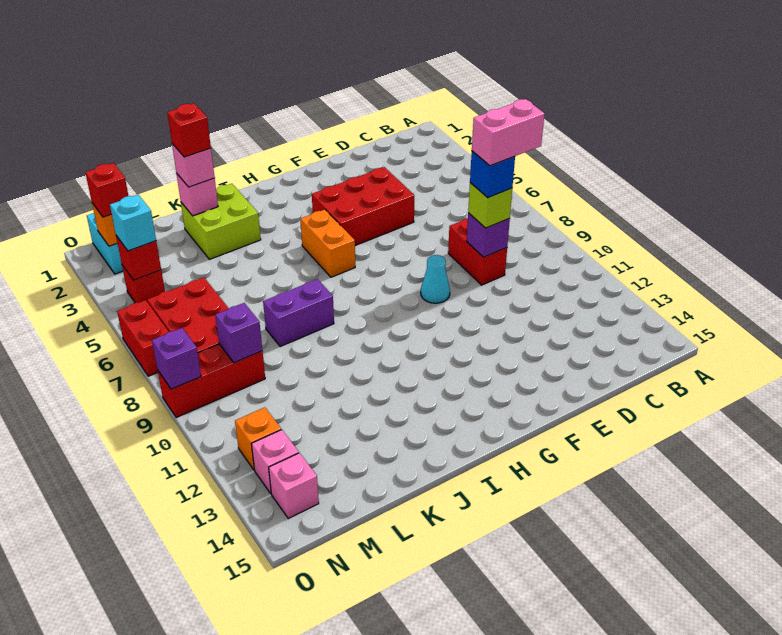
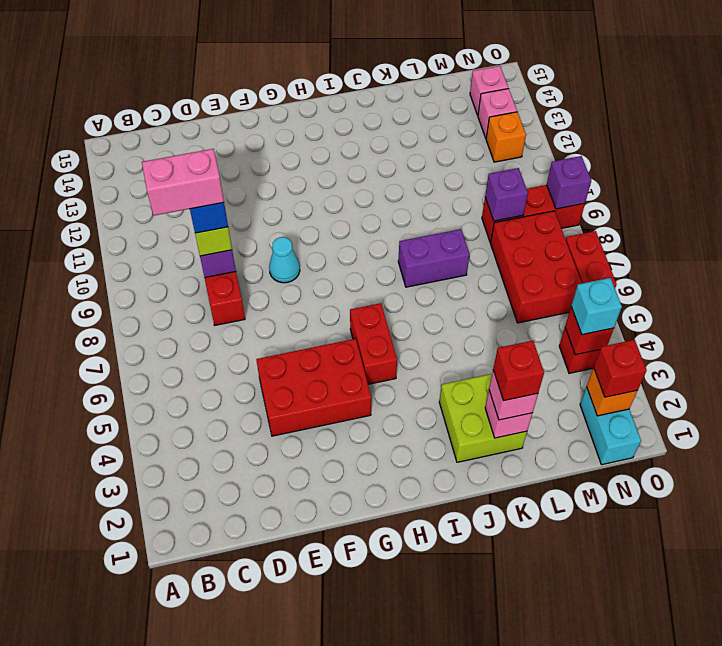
orange 1x2 brick [300,209,355,277] -> red 1x2 brick [350,303,397,384]

